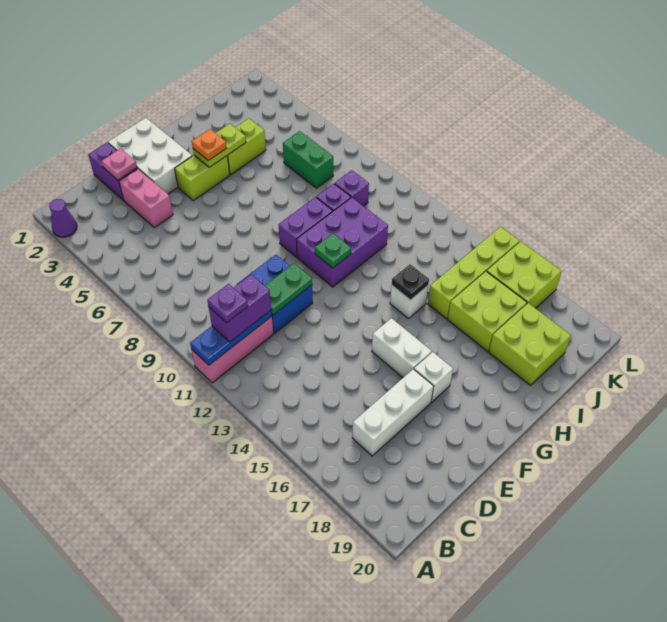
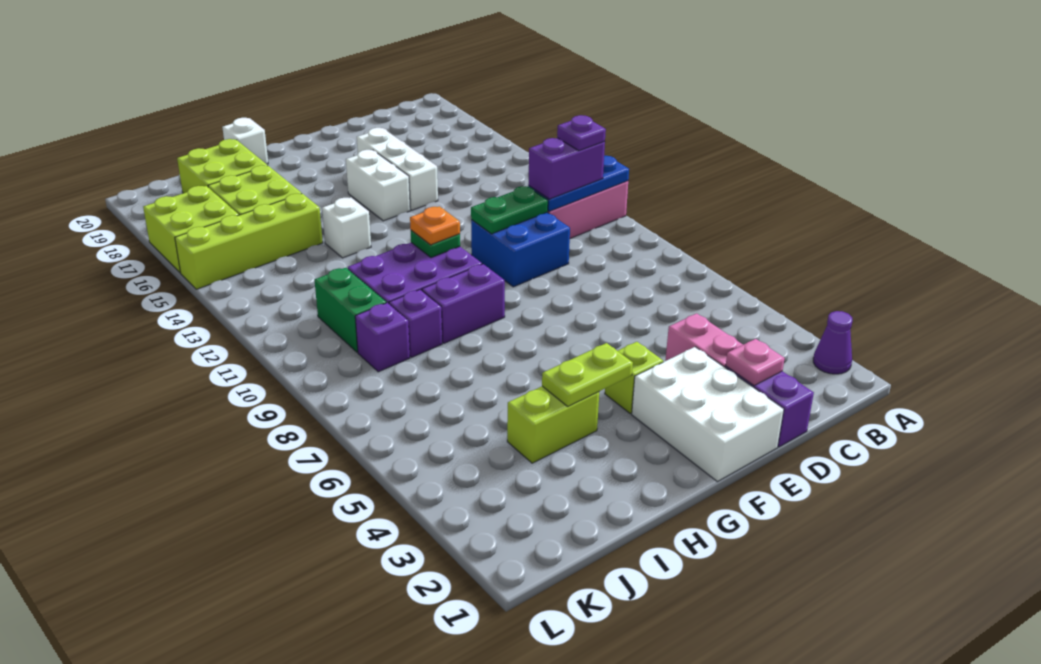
white 1x3 brick [352,369,434,456] -> white 1x3 brick turned to [357,128,438,210]
lime 1x2 brick [175,155,230,201] -> lime 1x1 brick [605,342,663,414]
white 1x1 brick [414,352,453,402] -> white 1x1 brick moved to [222,118,268,164]
orange 1x1 plate [192,129,226,161] -> orange 1x1 plate moved to [410,206,460,245]
black 1x1 plate [392,264,429,300] -> none
green 1x2 brick [283,131,333,188] -> green 1x2 brick moved to [314,268,386,352]

